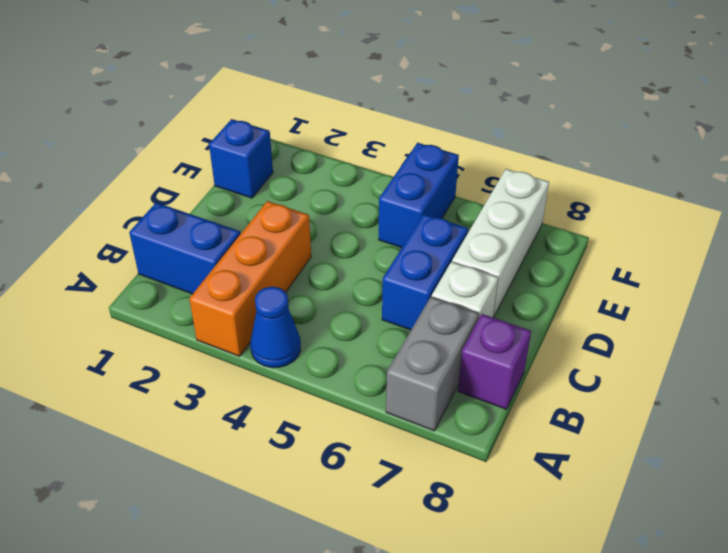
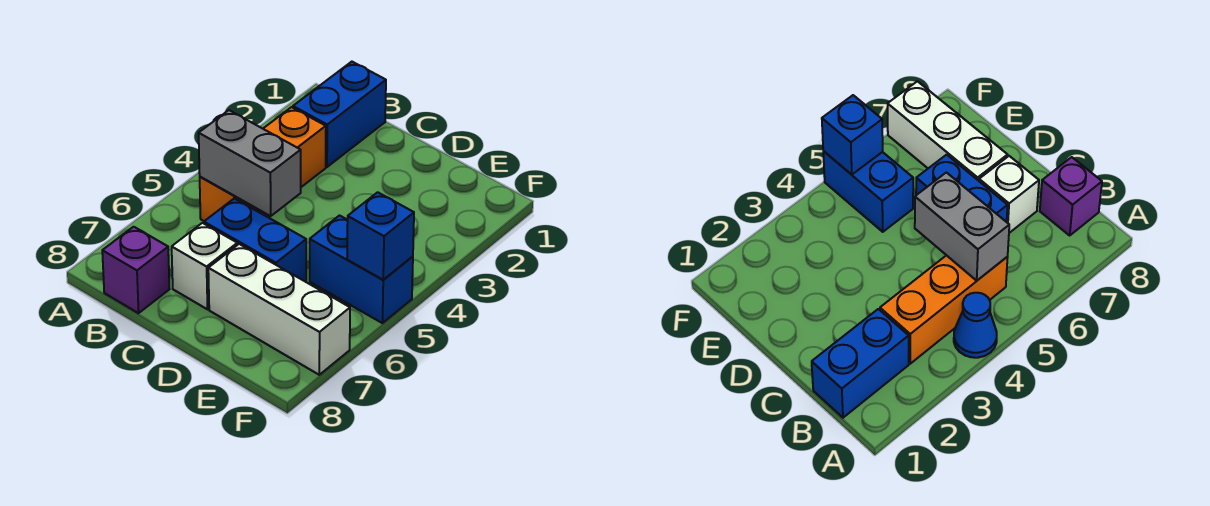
orange 1x3 brick [189,201,311,356] -> orange 1x3 brick turned to [200,107,326,221]
grey 1x2 brick [386,297,479,431] -> grey 1x2 brick moved to [199,110,301,216]
blue 1x1 brick [209,119,273,198] -> blue 1x1 brick moved to [347,192,414,280]

